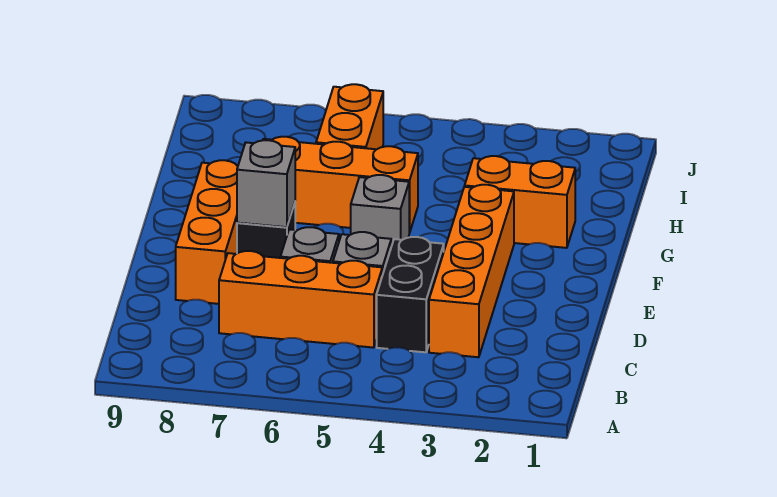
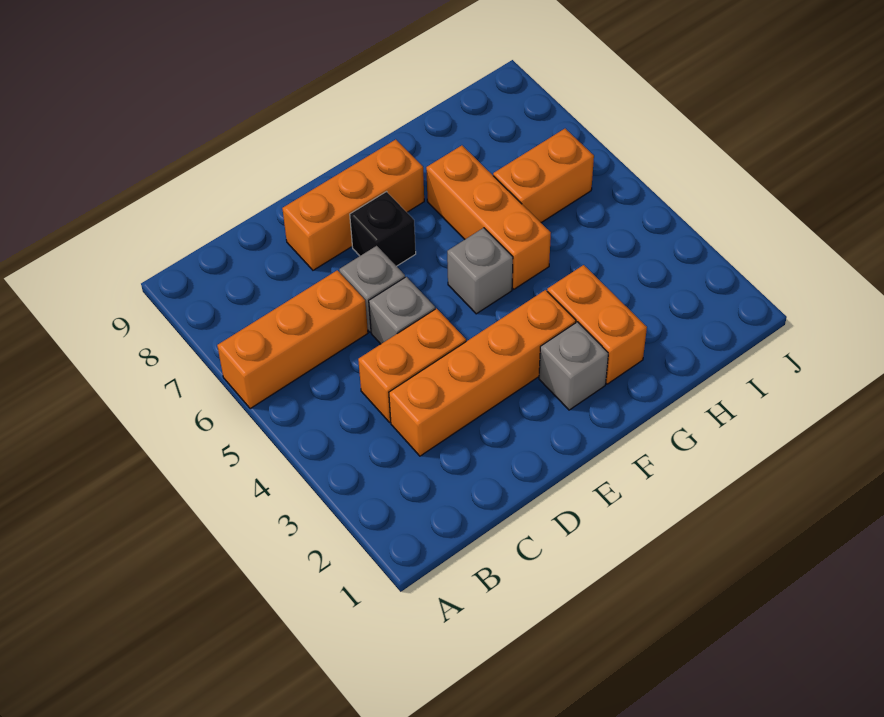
black 1x2 brick [377,237,444,352] -> orange 1x2 brick [358,309,466,423]
orange 1x3 brick [219,251,382,348] -> orange 1x3 brick turned to [217,270,368,409]
grey 1x1 brick [237,140,295,227] -> grey 1x1 brick moved to [539,322,608,410]

